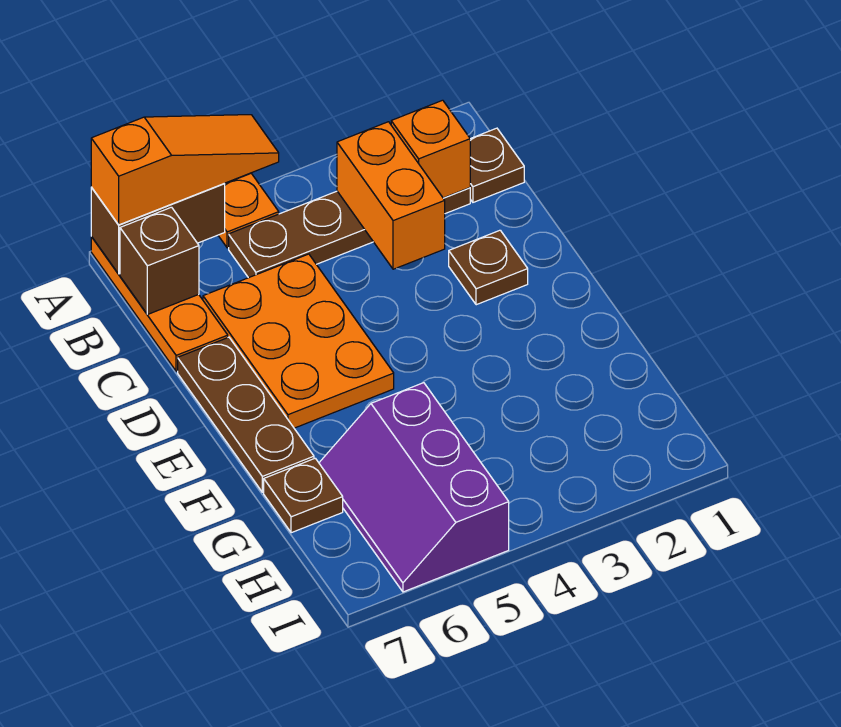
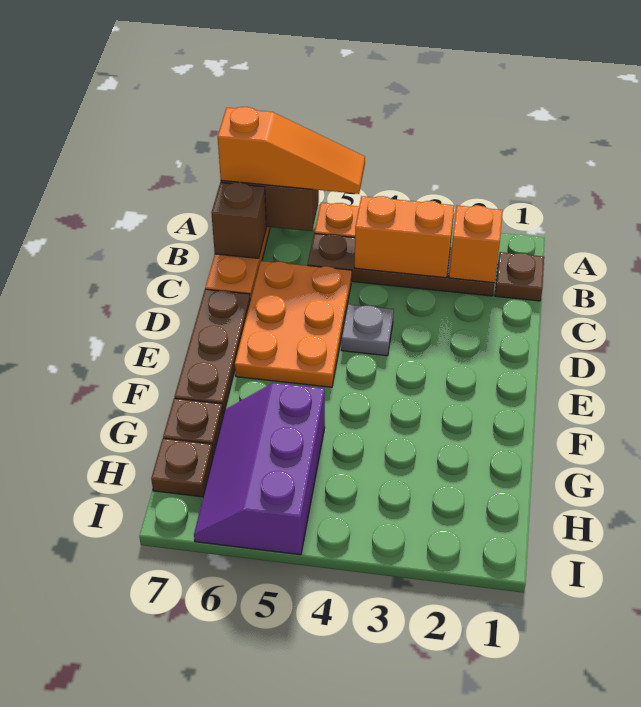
orange 1x2 brick [337,122,445,269] -> orange 1x2 brick turned to [354,196,454,278]
brown 1x1 plate [449,230,528,305] -> brown 1x1 plate moved to [151,438,213,497]
none -> grey 1x1 plate [341,304,394,356]

